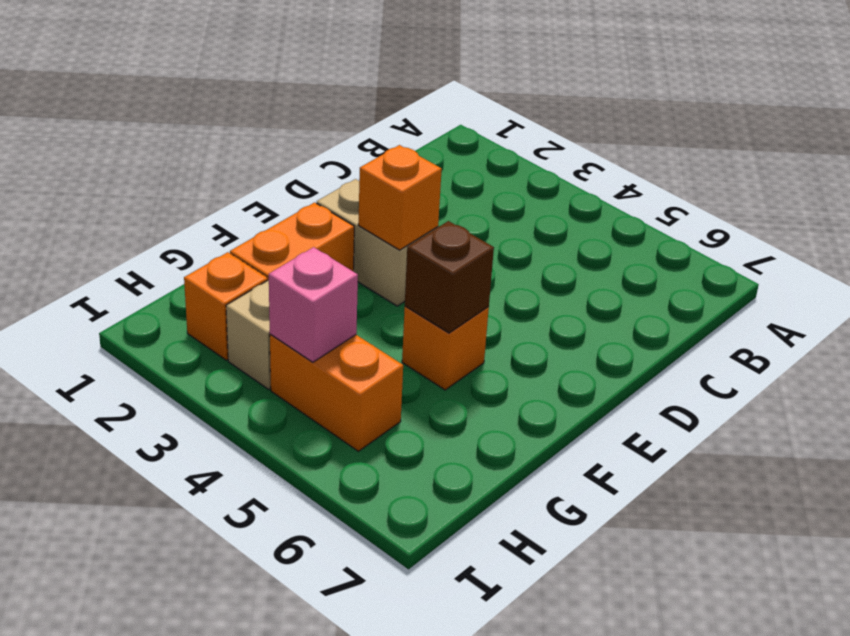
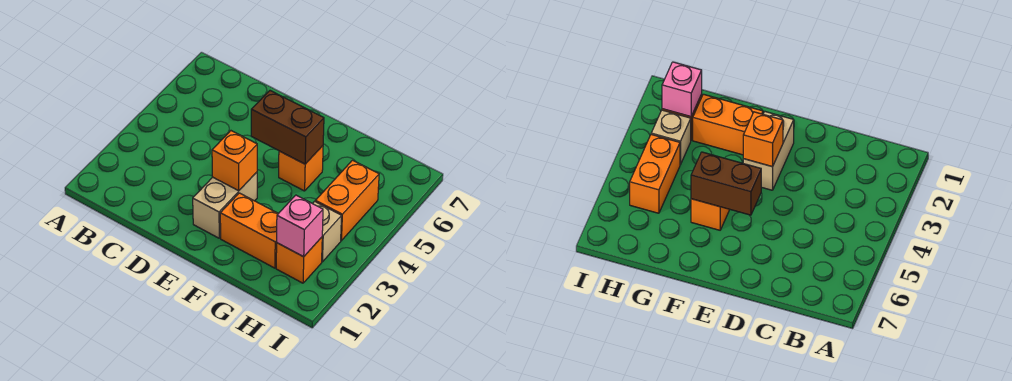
brown 1x1 brick [405,221,494,333] -> brown 1x2 brick [251,91,324,164]
pink 1x1 brick [269,247,358,362] -> pink 1x1 brick moved to [277,195,323,257]

